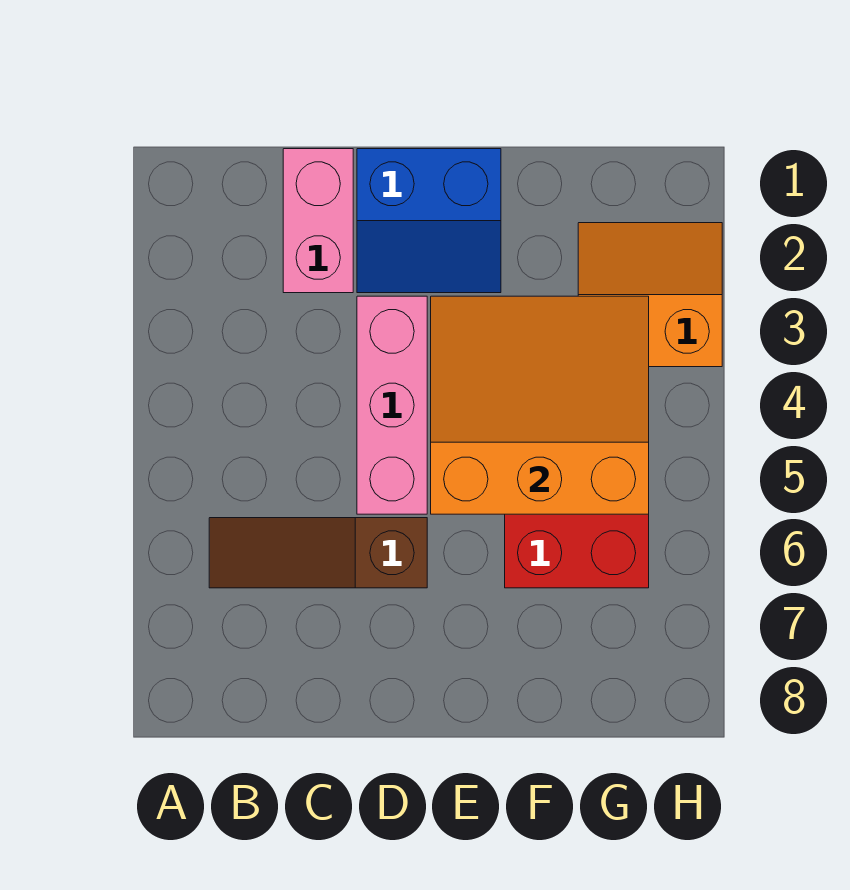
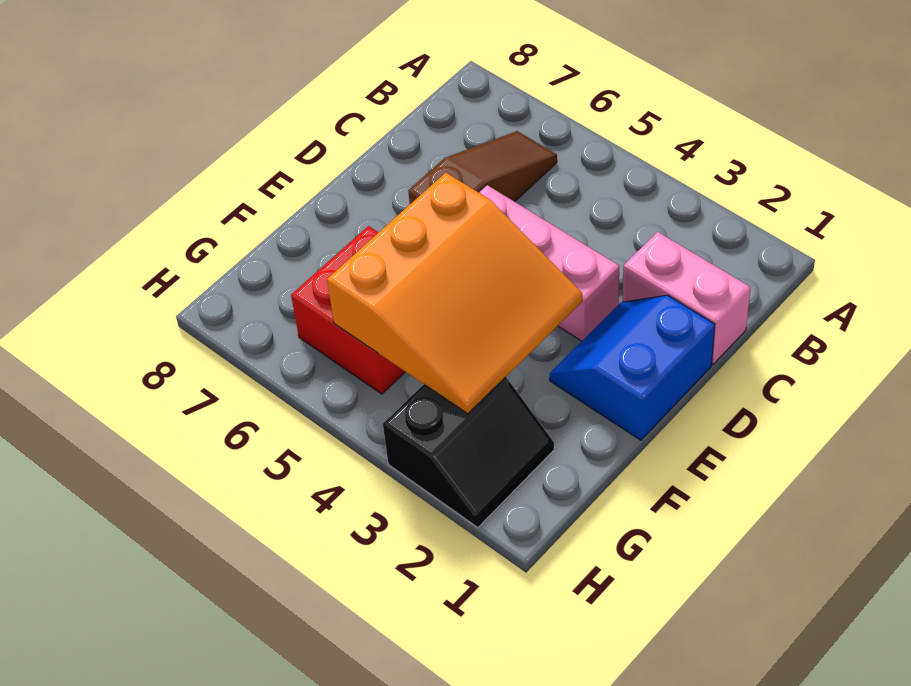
orange 2x2 slope [578,223,722,367] -> black 2x2 slope [383,377,554,528]

